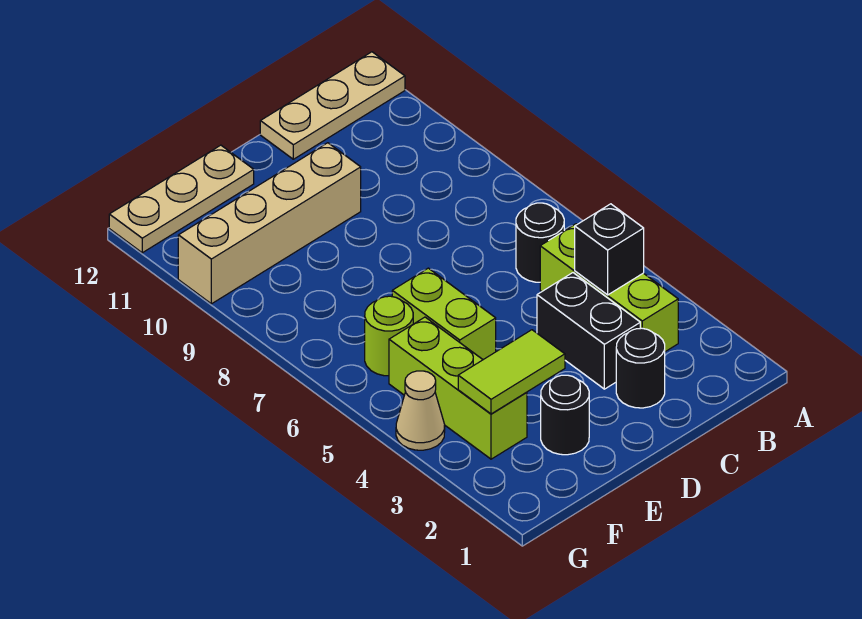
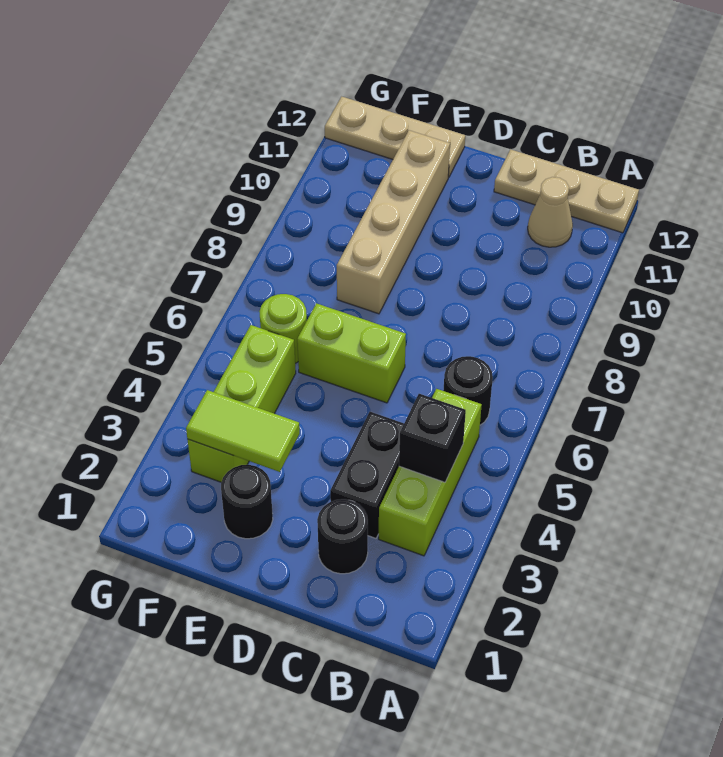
tan 1x4 brick [178,143,361,304] -> tan 1x4 brick turned to [337,130,450,314]
lime 1x2 brick [392,268,496,360] -> lime 1x2 brick turned to [297,303,406,403]
tan 1x1 cone [396,371,445,450] -> tan 1x1 cone moved to [528,177,573,247]

